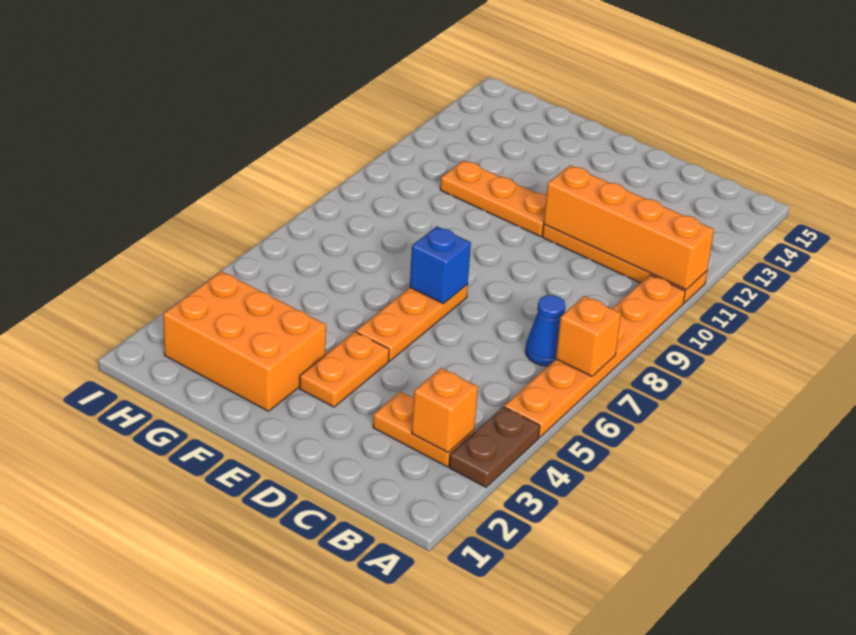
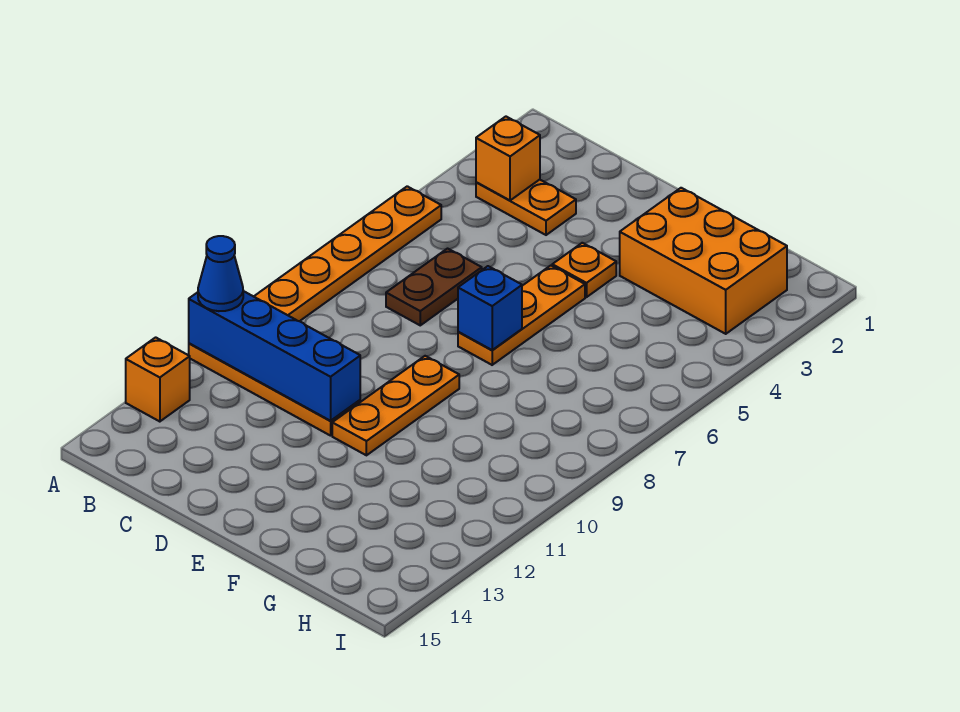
brown 1x2 plate [449,407,540,487] -> brown 1x2 plate moved to [386,249,482,325]
orange 1x1 brick [556,296,621,376] -> orange 1x1 brick moved to [126,337,190,422]
orange 1x4 brick [544,165,714,289] -> blue 1x4 brick [189,291,360,421]
blue 1x1 cone [525,295,565,366] -> blue 1x1 cone moved to [198,236,243,311]
orange 1x2 plate [300,332,389,407] -> orange 1x1 plate [552,243,616,297]
orange 1x3 plate [440,160,546,237] -> orange 1x3 plate turned to [332,356,459,455]

